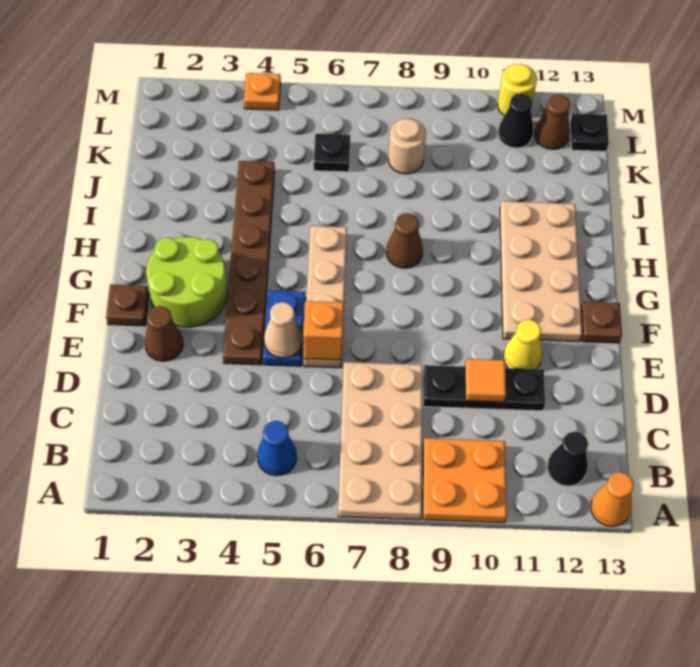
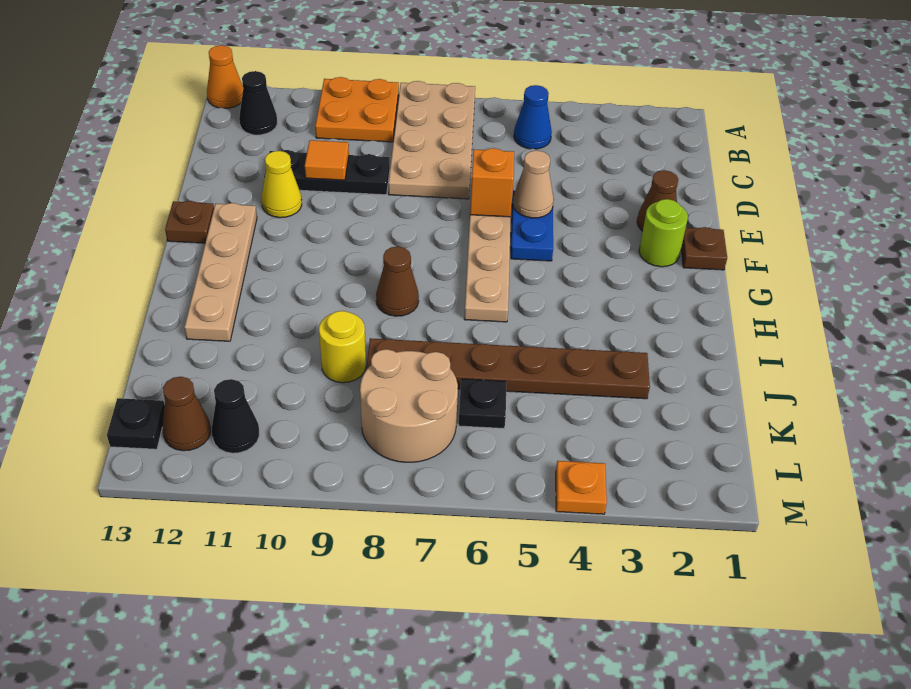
brown 1x6 plate [223,161,275,365] -> brown 1x6 plate turned to [366,338,650,399]
lime 2x2 round brick [146,237,227,327] -> lime 1x1 round brick [639,199,688,267]
tan 2x4 plate [500,201,582,342] -> tan 1x4 plate [184,203,257,341]
tan 1x1 round brick [388,119,426,174] -> tan 2x2 round brick [360,349,458,462]
yellow 1x1 round brick [497,64,537,116] -> yellow 1x1 round brick moved to [319,311,366,383]

